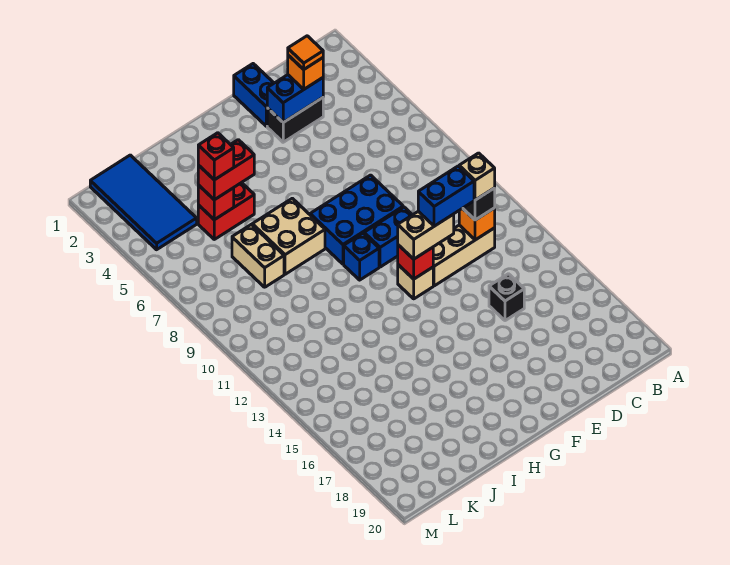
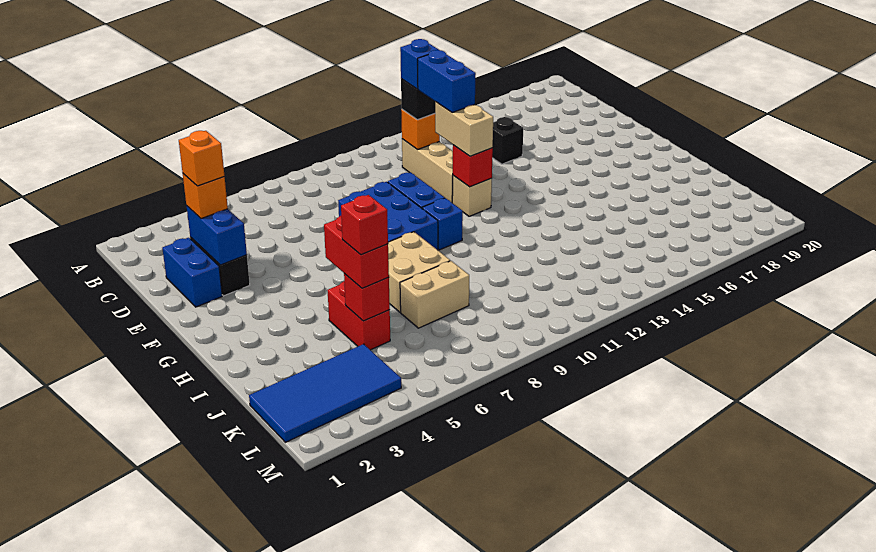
tan 1x1 brick [459,153,495,200] -> blue 1x1 brick [400,39,439,89]
orange 1x1 tile [288,36,323,69] -> orange 1x1 brick [179,131,224,186]
blue 1x2 brick [234,64,274,126] -> blue 1x2 brick turned to [162,238,222,307]

